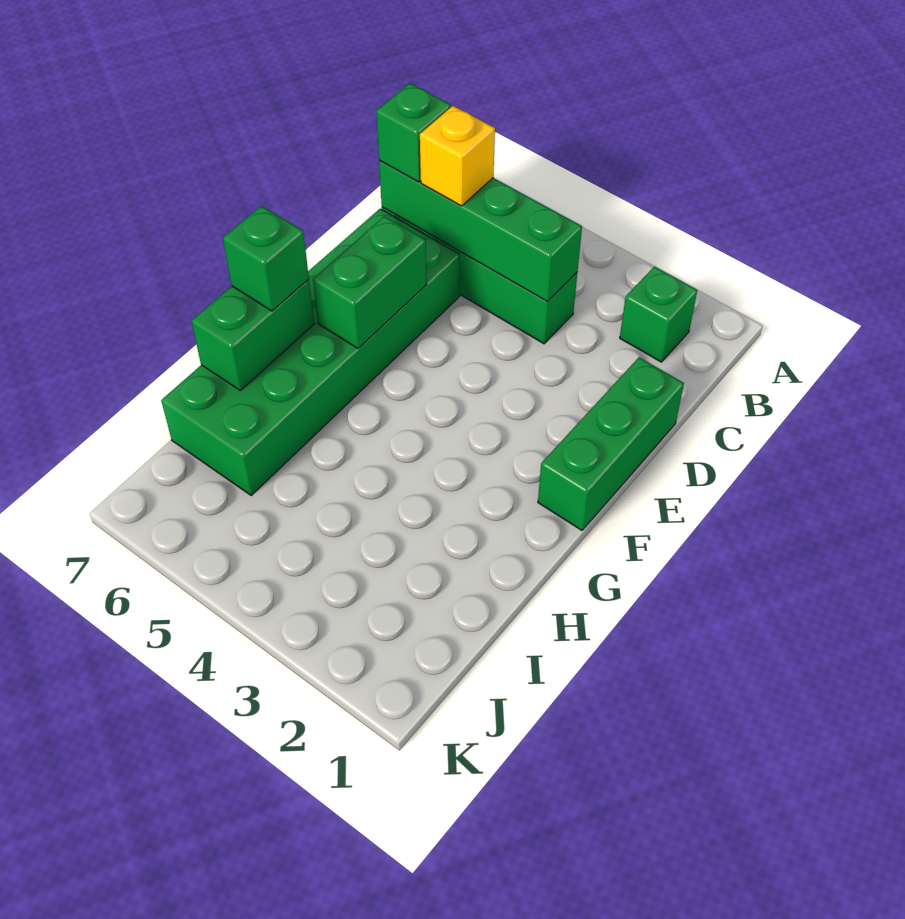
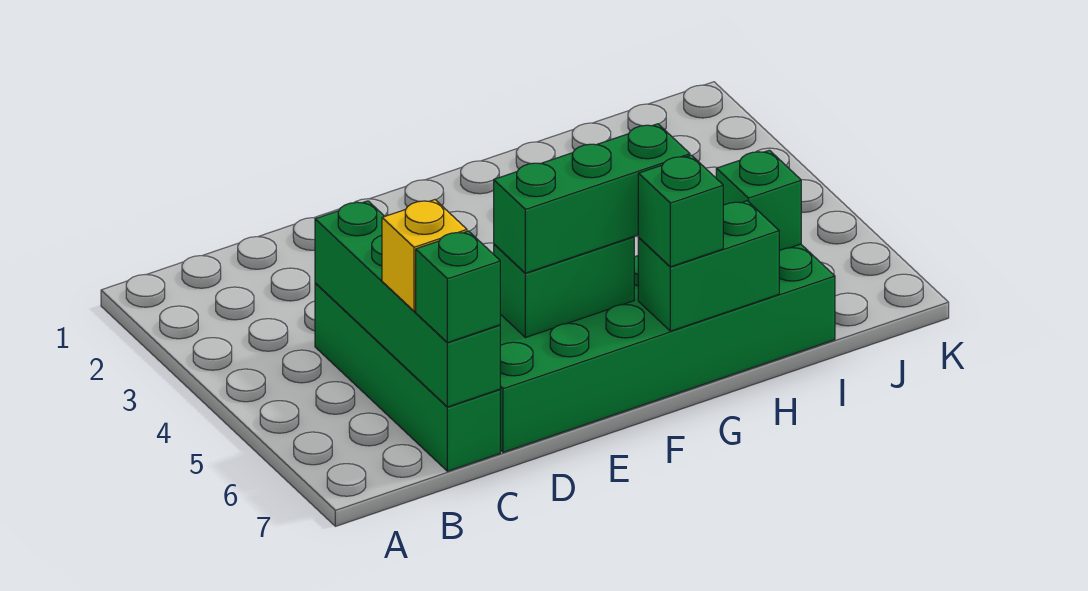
green 1x1 brick [620,267,697,362] -> green 1x1 brick moved to [716,150,801,250]
green 1x3 brick [538,357,684,530] -> green 1x3 brick moved to [494,124,690,273]

